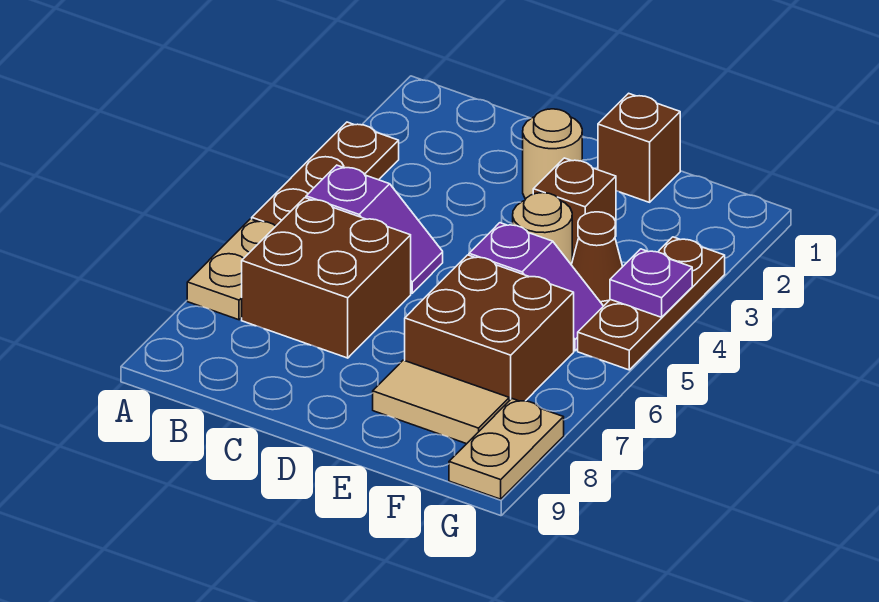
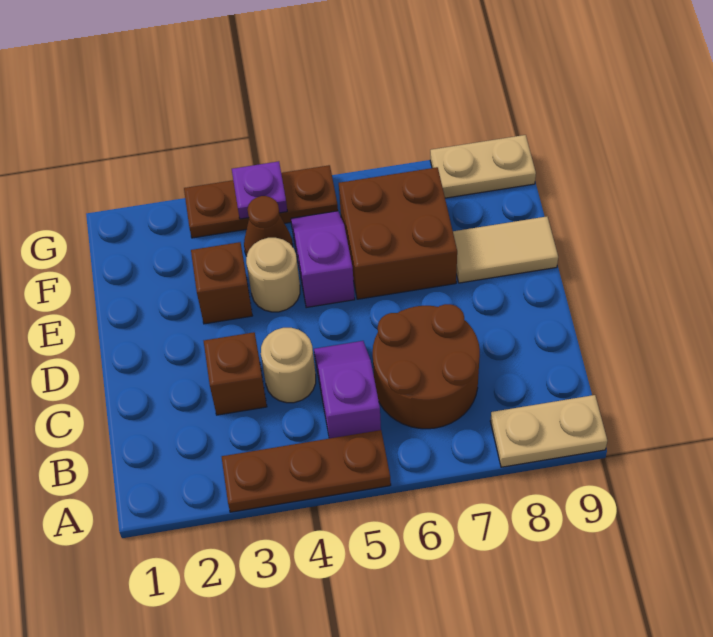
tan 1x2 plate [187,219,276,320] -> tan 1x2 plate moved to [490,395,607,467]
brown 2x2 brick [242,198,411,358] -> brown 2x2 round brick [373,304,480,429]
tan 1x1 round brick [523,109,582,199] -> tan 1x1 round brick moved to [261,328,316,403]
brown 1x1 brick [598,93,680,202] -> brown 1x1 brick moved to [204,332,267,415]
tan 1x2 tile [373,360,509,444] -> tan 1x2 tile turned to [453,217,558,283]

